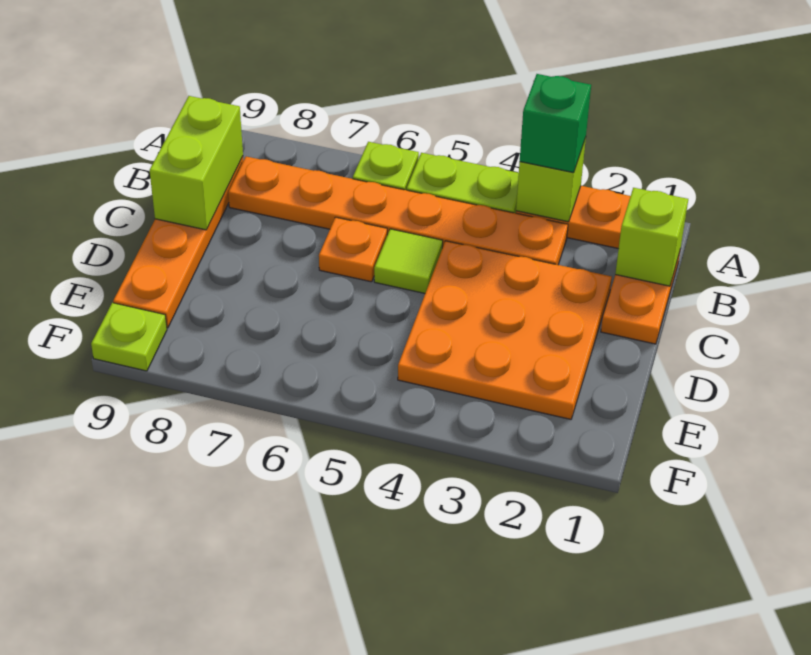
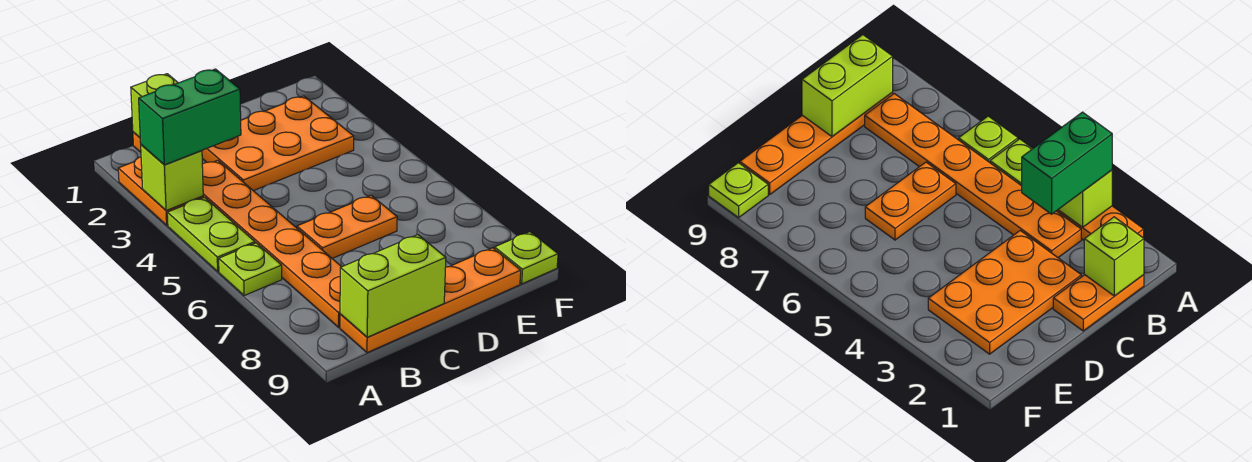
green 1x1 brick [520,74,591,173] -> green 1x2 brick [139,69,241,165]
orange 3x3 plate [398,241,612,419] -> orange 2x3 plate [202,96,354,191]
lime 1x1 tile [374,229,443,293] -> none
orange 1x1 plate [319,217,387,282] -> orange 1x2 plate [297,196,397,258]

